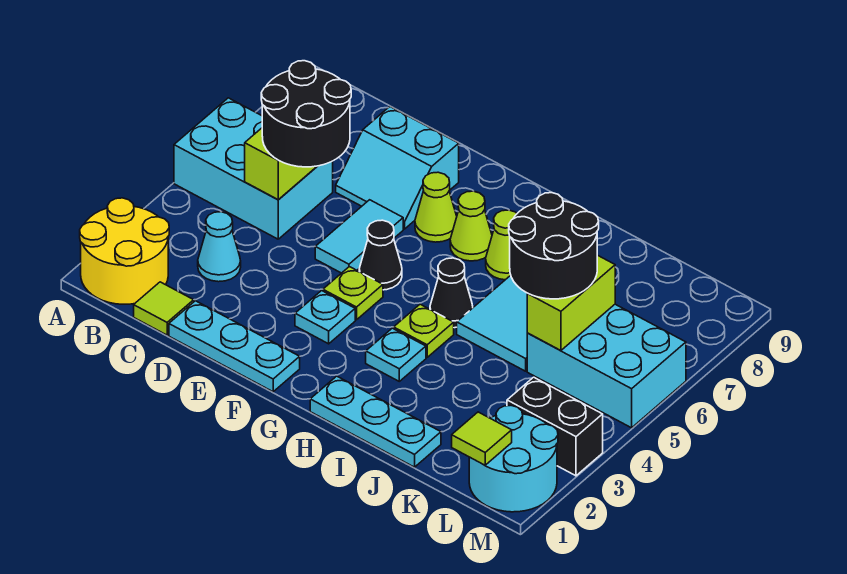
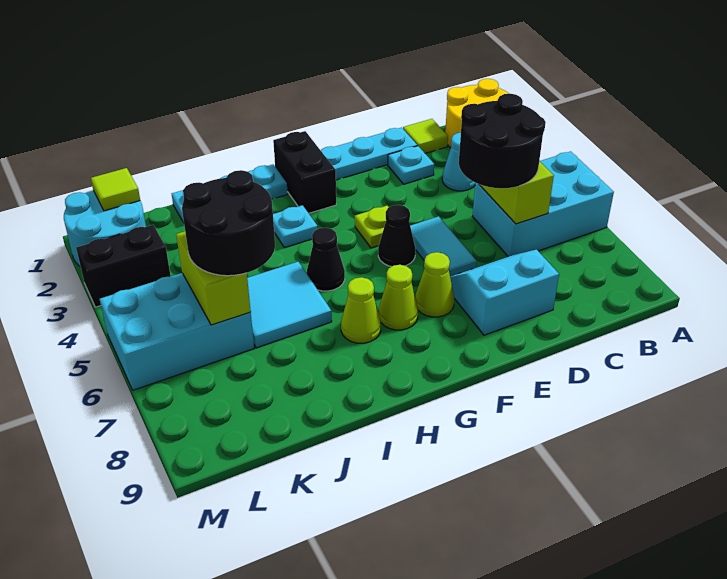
cyan 1x1 plate [295,291,355,344] -> cyan 1x1 plate moved to [388,146,434,184]
none -> black 1x2 brick [273,131,336,213]
lime 1x1 plate [394,304,454,357] -> none

